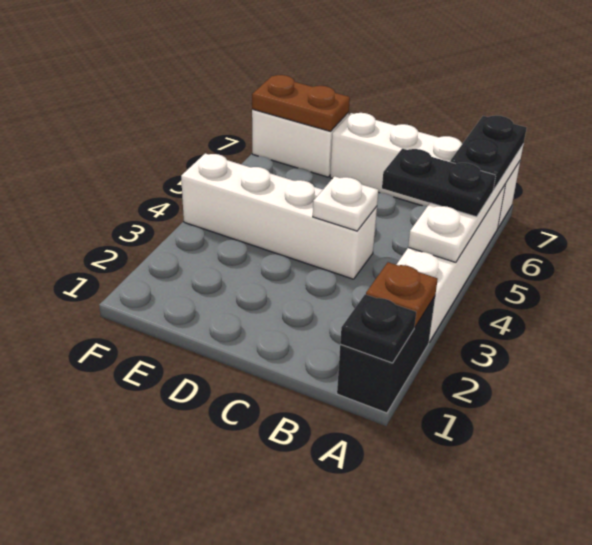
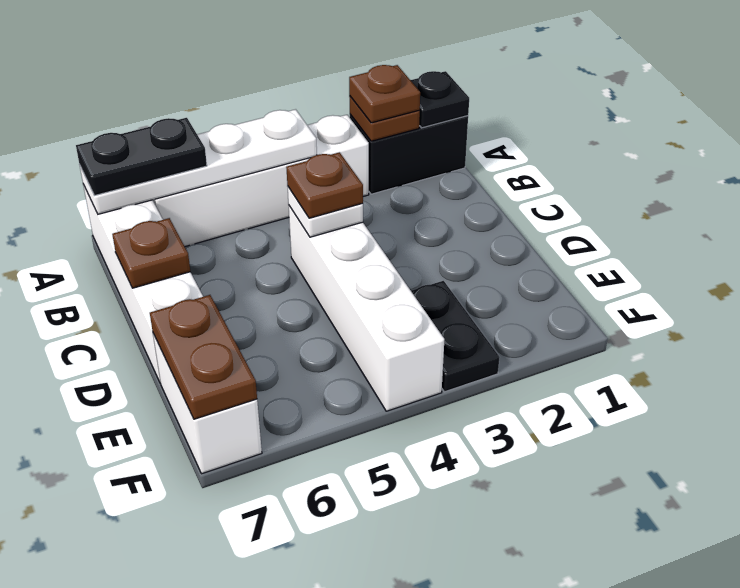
none -> brown 1x1 plate [349,65,420,123]
black 1x2 plate [382,149,496,217] -> black 1x2 plate moved to [411,281,500,392]
none -> brown 1x1 plate [286,152,363,218]
none -> brown 1x1 plate [112,218,190,288]

